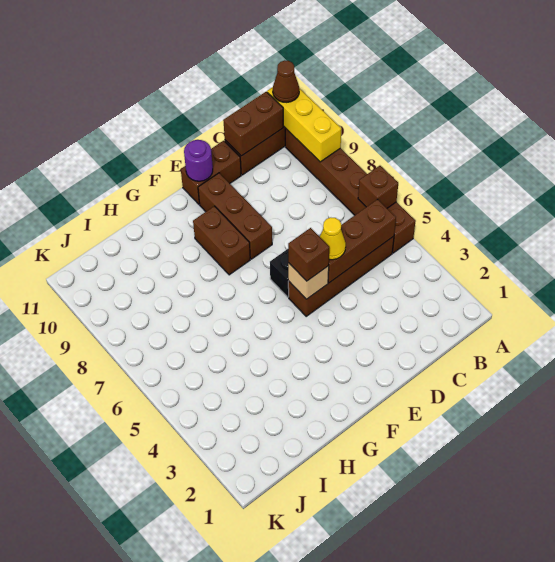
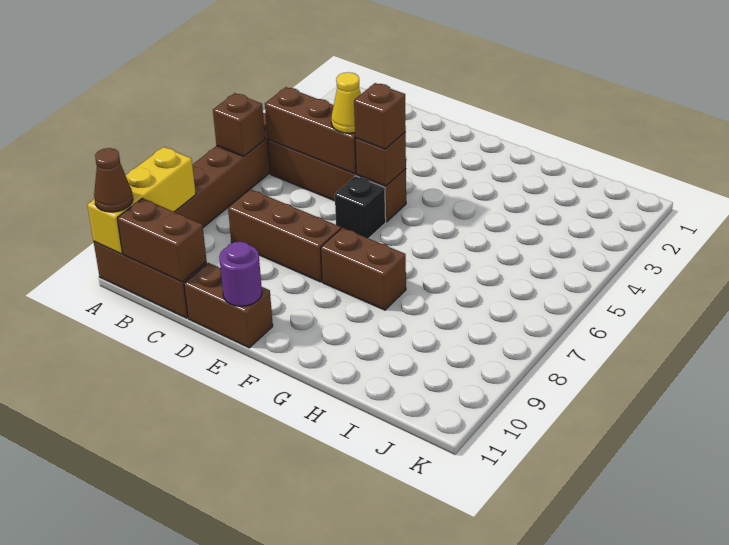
tan 1x1 brick [288,263,329,299] -> brown 1x1 brick [355,132,406,186]
brown 1x3 brick [198,173,272,259] -> brown 1x3 brick turned to [228,189,341,282]
brown 1x2 brick [193,206,250,275] -> brown 1x2 brick turned to [321,228,406,310]

